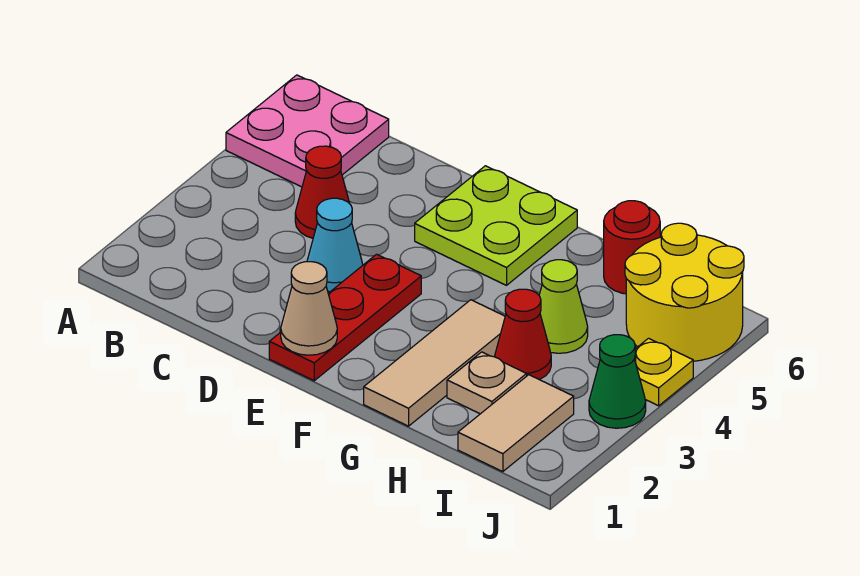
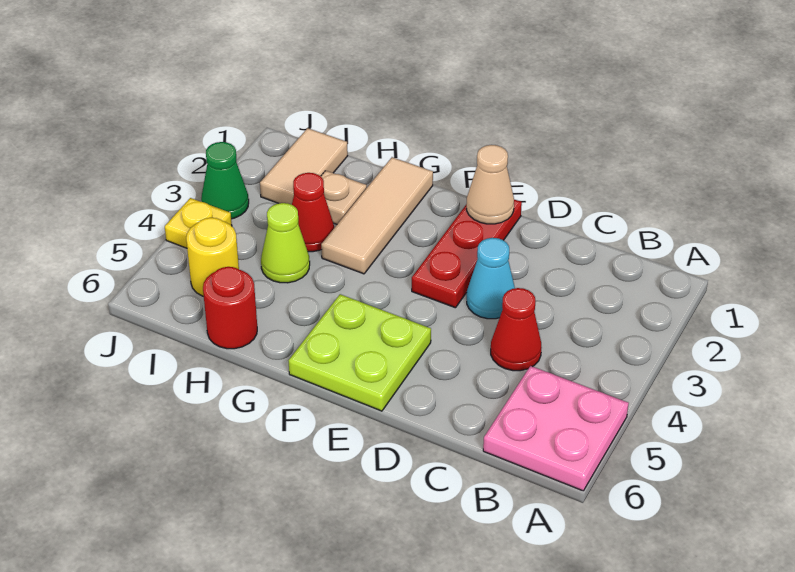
yellow 2x2 round brick [625,223,744,361] -> yellow 1x1 round brick [186,218,239,296]

